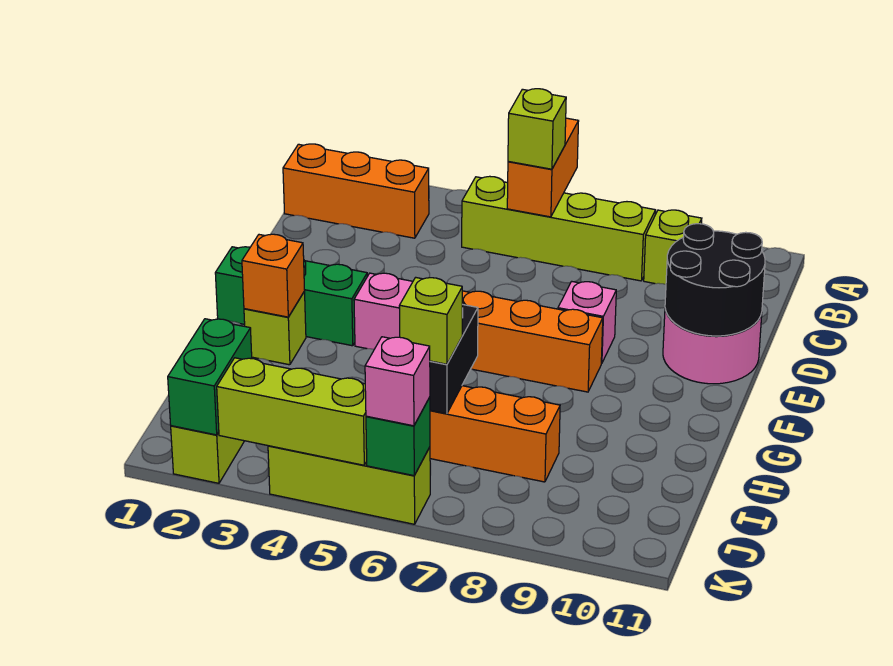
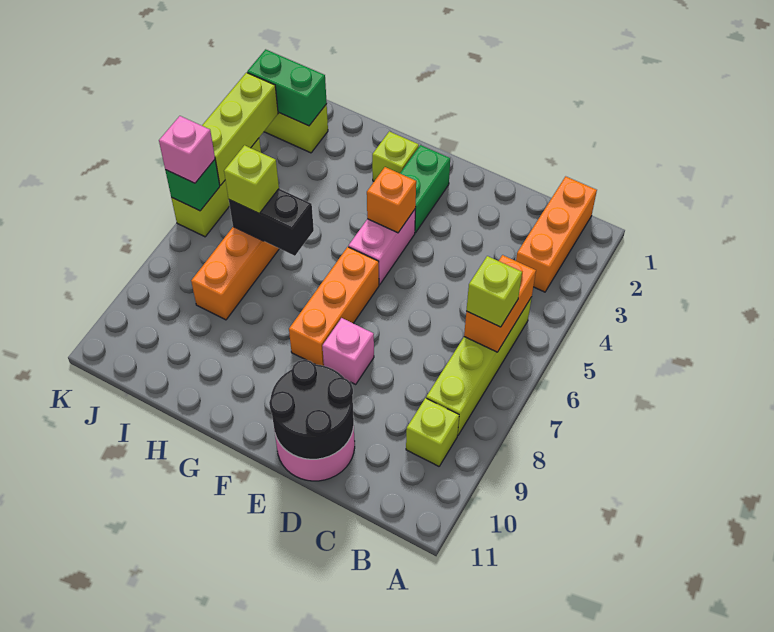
orange 1x2 brick [507,118,579,217] -> orange 1x2 brick turned to [464,255,536,352]
green 1x3 brick [215,247,367,346] -> green 1x2 brick [400,145,450,233]
orange 1x1 brick [242,234,305,317] -> orange 1x1 brick moved to [367,167,416,233]

